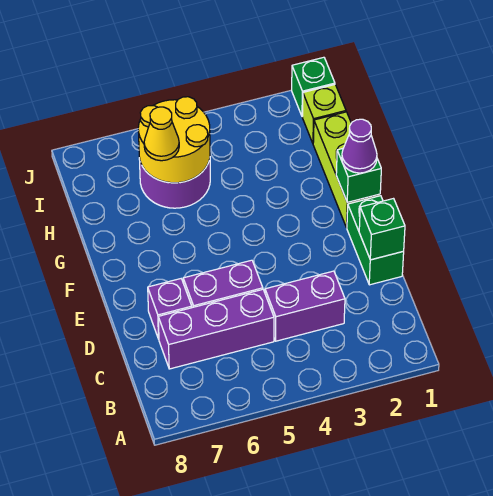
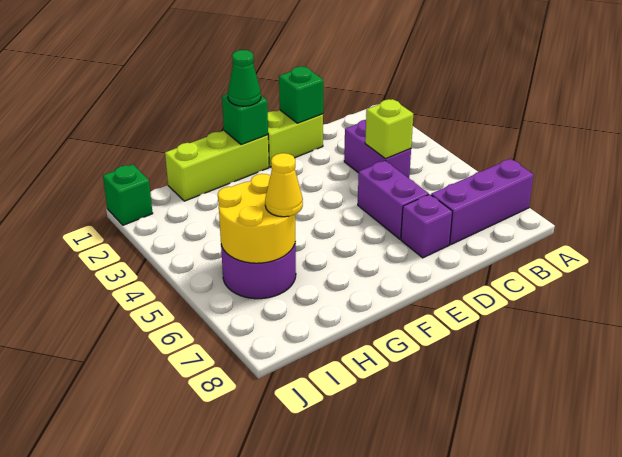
purple 1x3 brick [158,289,274,369] -> purple 1x3 brick turned to [431,159,533,244]
green 1x2 brick [347,196,404,285] -> lime 1x2 brick [268,110,323,167]
purple 1x1 cone [342,119,377,173] -> green 1x1 cone [228,50,261,106]
lime 1x1 brick [302,85,346,143] -> lime 1x1 brick moved to [365,99,413,159]

